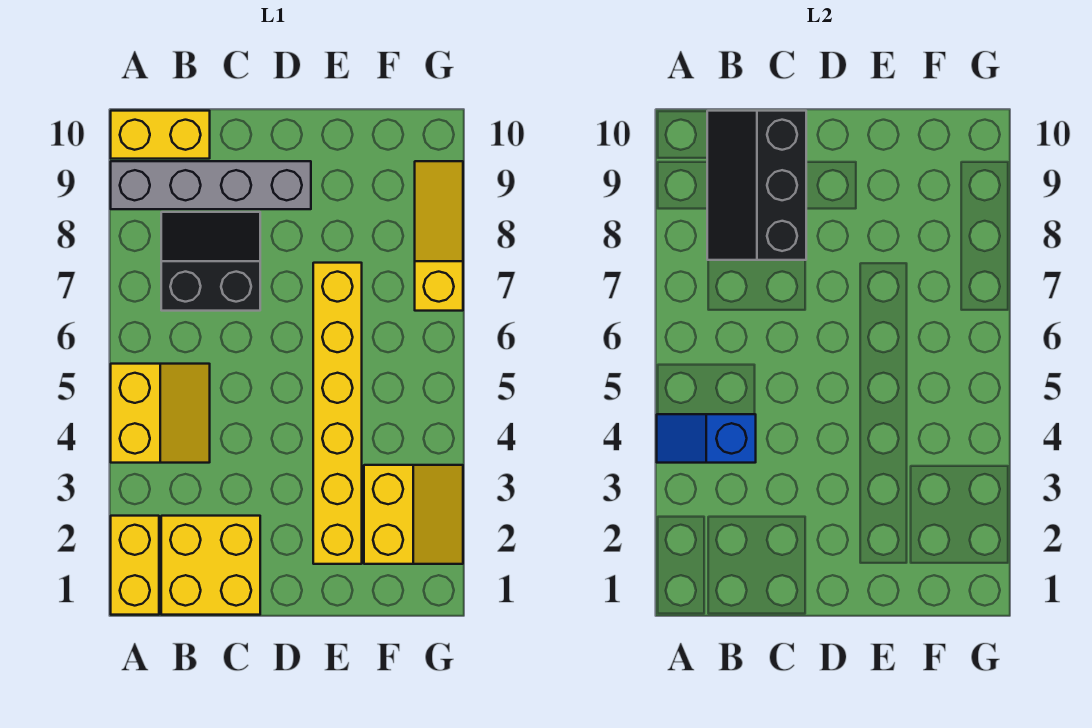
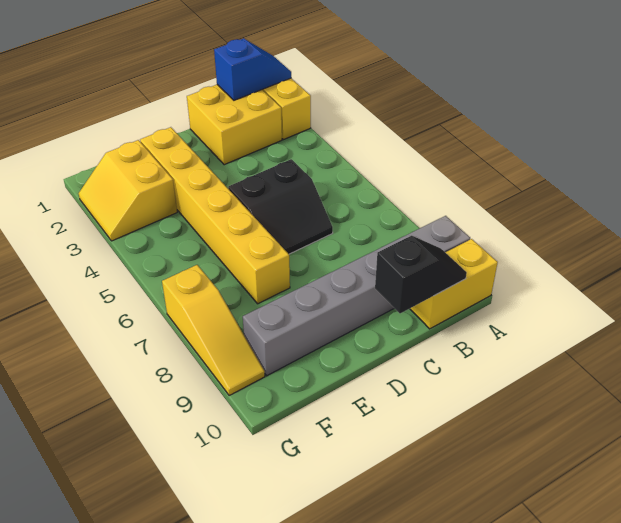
yellow 2x2 slope [111,364,210,463] -> none
blue 1x2 slope [657,414,756,463] -> blue 1x2 slope moved to [214,38,291,100]
grey 1x4 brick [111,161,311,209] -> grey 1x6 brick [243,216,470,376]
black 2x2 slope [161,212,260,311] -> black 2x2 slope moved to [228,159,333,254]
black 2x3 slope [707,111,806,260] -> black 1x2 slope [375,236,467,313]

